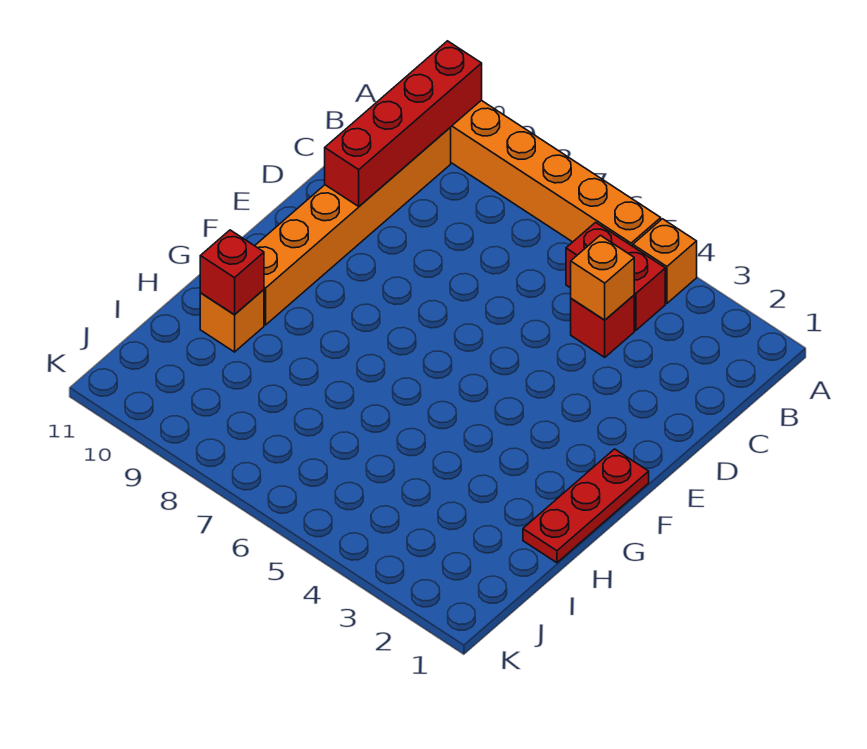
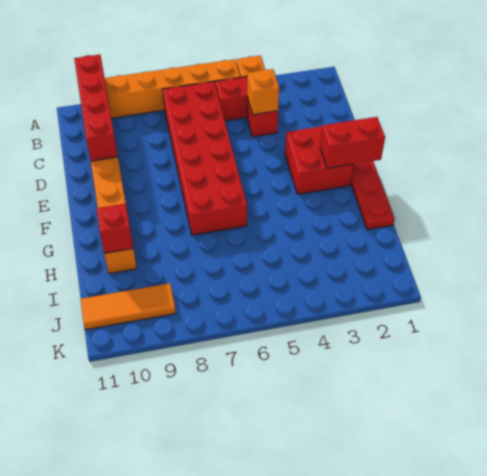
none -> red 2x6 brick [163,82,247,235]
none -> red 2x2 brick [285,126,353,194]
none -> red 1x2 brick [320,117,385,168]
none -> orange 1x3 tile [81,283,176,330]

